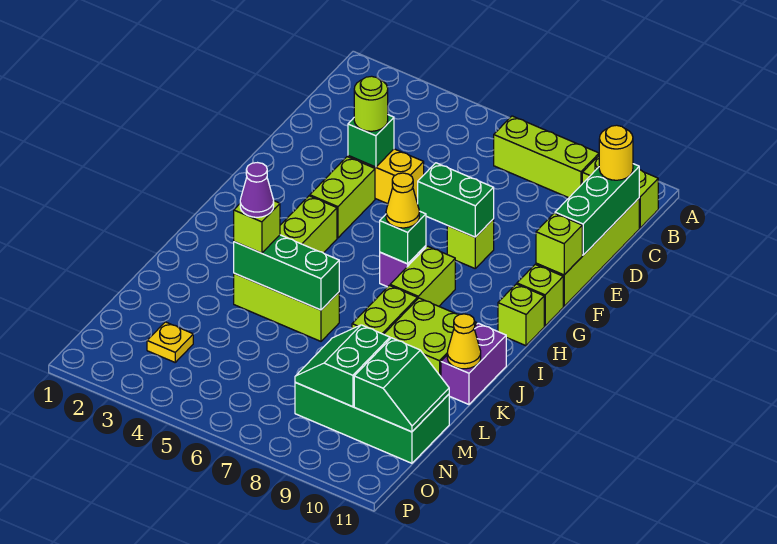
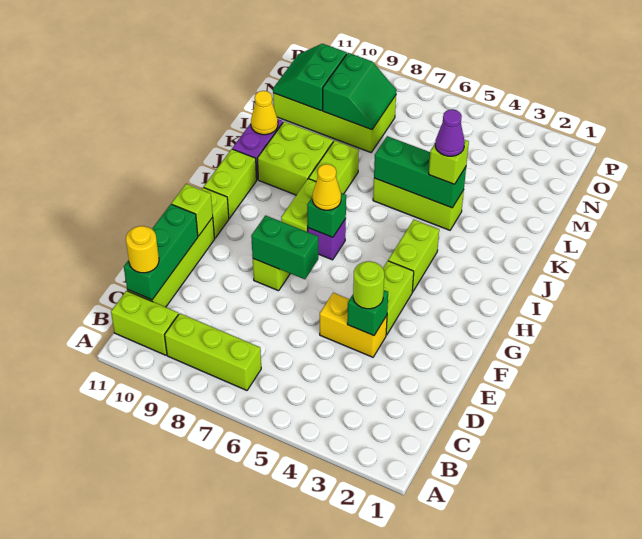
lime 1x1 brick [498,284,544,346] -> lime 1x2 brick [204,149,257,218]
green 2x4 brick [295,382,449,463] -> lime 2x4 brick [273,93,396,152]
yellow 1x1 plate [147,322,193,362] -> none

